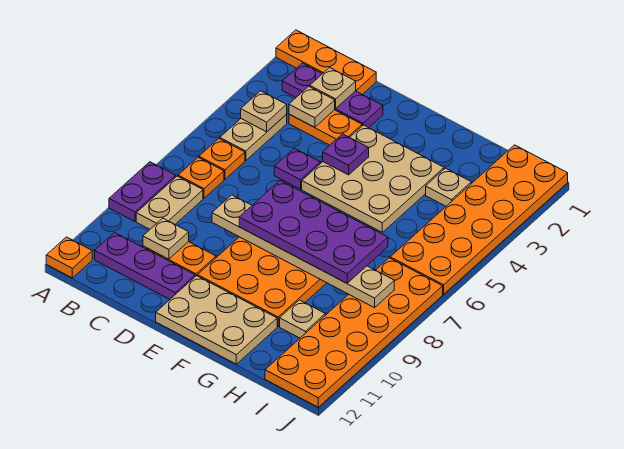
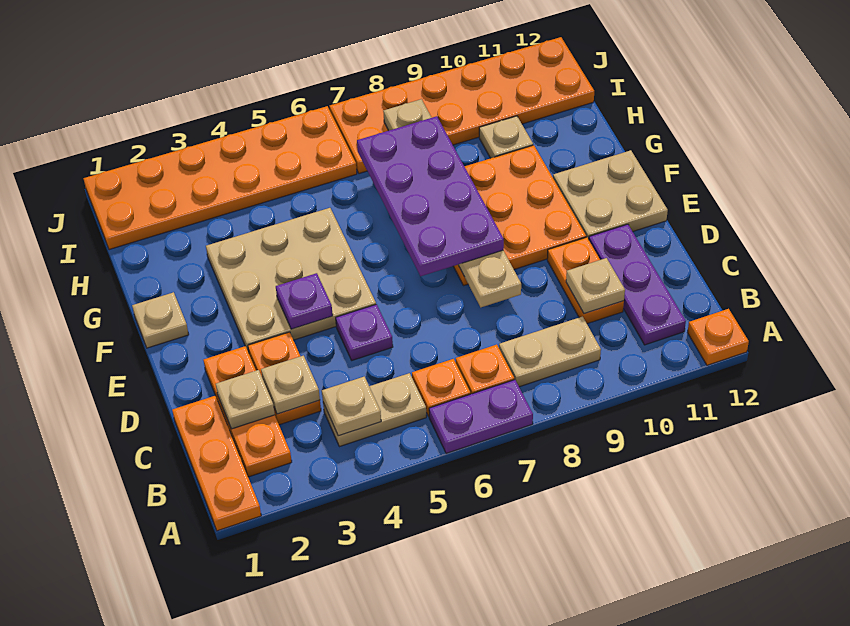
purple 1x2 plate [109,162,176,221] -> purple 1x2 plate moved to [429,380,533,453]
purple 1x3 plate [282,63,383,128] -> orange 1x3 plate [204,346,292,477]
tan 2x3 plate [156,276,277,364] -> tan 2x2 plate [553,150,668,239]
tan 1x1 plate [426,168,471,206] -> tan 1x1 plate moved to [132,292,189,348]

